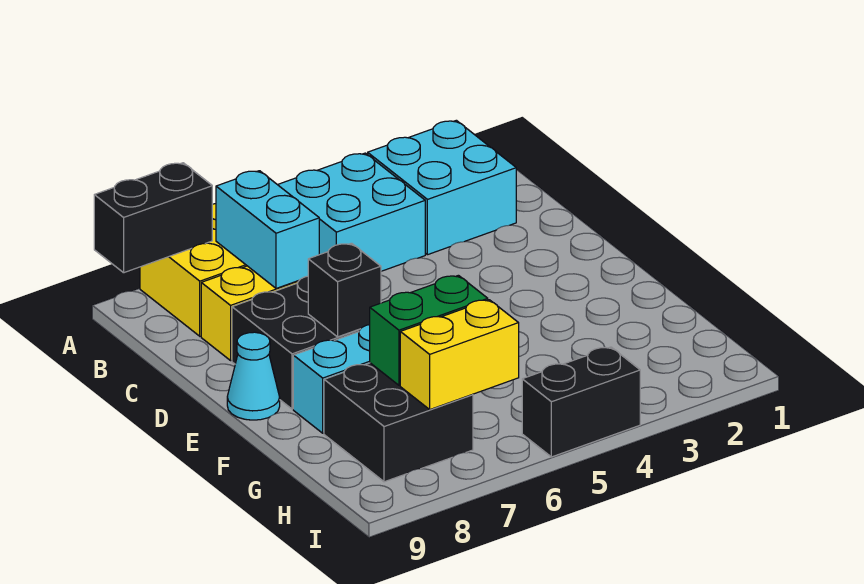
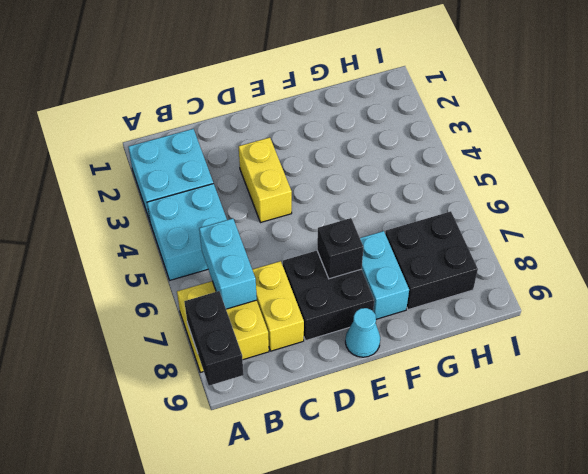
cyan 1x2 brick [216,171,319,288] -> cyan 1x2 brick turned to [199,218,257,309]
green 1x2 brick [370,275,488,385] -> none
yellow 1x2 brick [400,300,519,409] -> yellow 1x2 brick moved to [239,137,292,223]
black 1x2 brick [522,347,640,457] -> none

